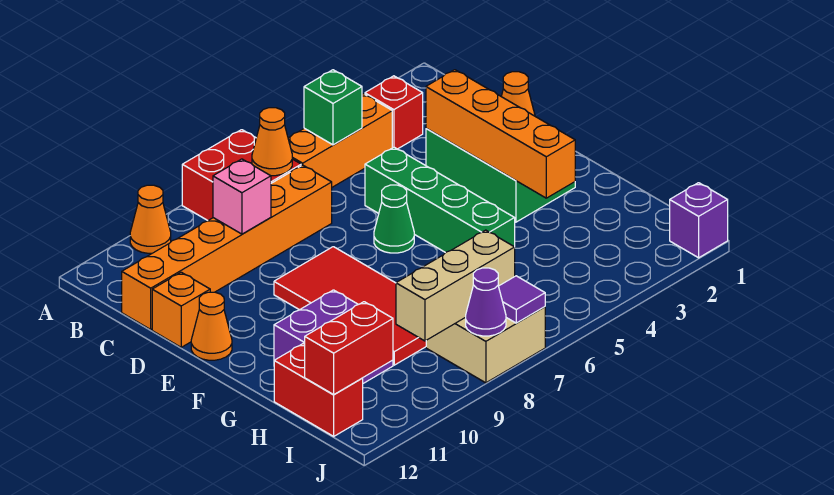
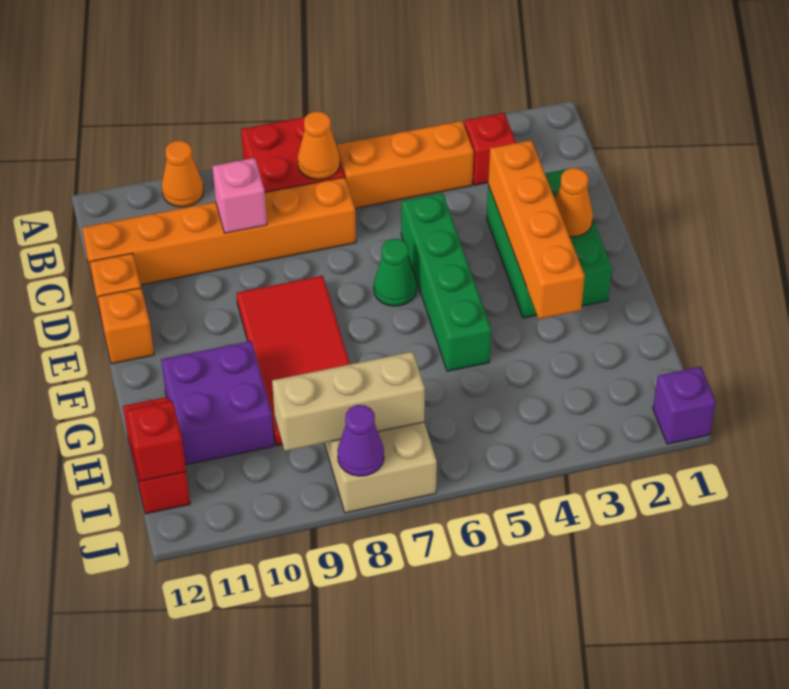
green 1x1 brick [304,70,362,145] -> none
orange 1x1 cone [191,292,232,360] -> orange 1x1 brick [98,288,154,364]
red 1x2 brick [305,302,393,394] -> red 1x1 brick [126,401,186,481]
purple 1x1 tile [499,276,545,323] -> none

